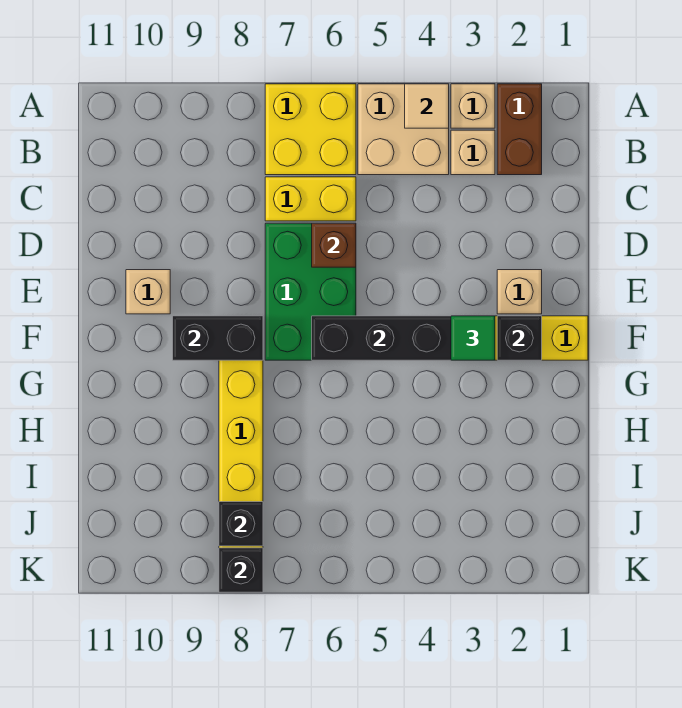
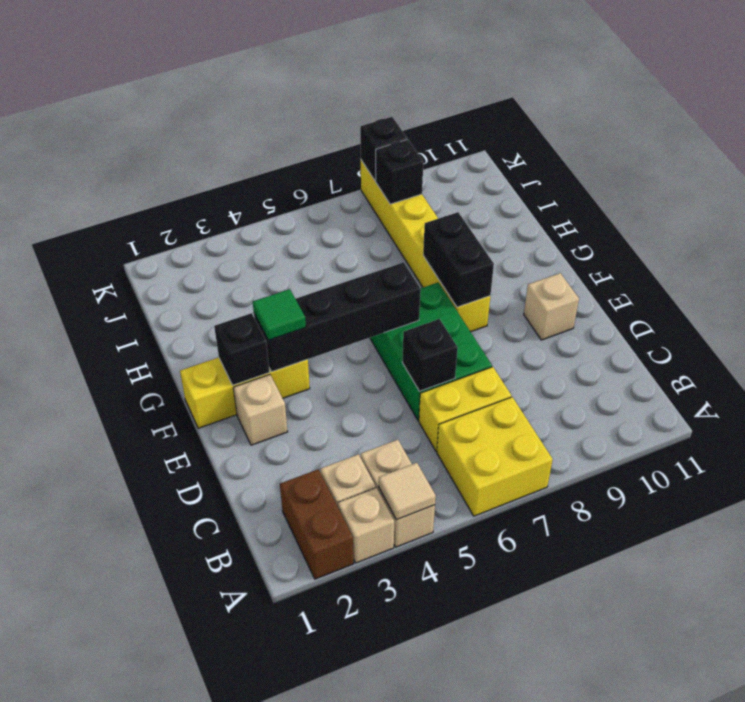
tan 2x2 brick [358,84,449,175] -> tan 1x2 brick [361,440,435,547]
brown 1x1 brick [312,223,356,267] -> black 1x1 brick [402,319,458,391]
black 1x2 brick [173,316,263,360] -> black 1x2 brick turned to [423,212,494,307]

